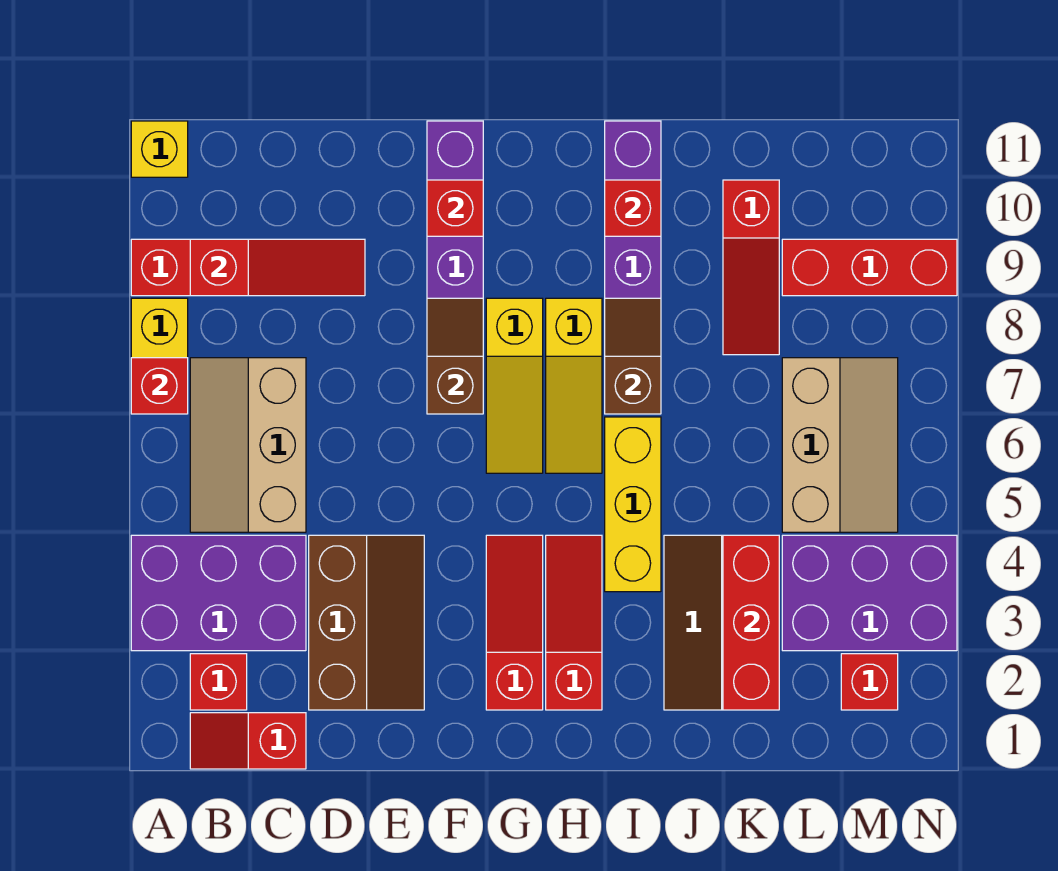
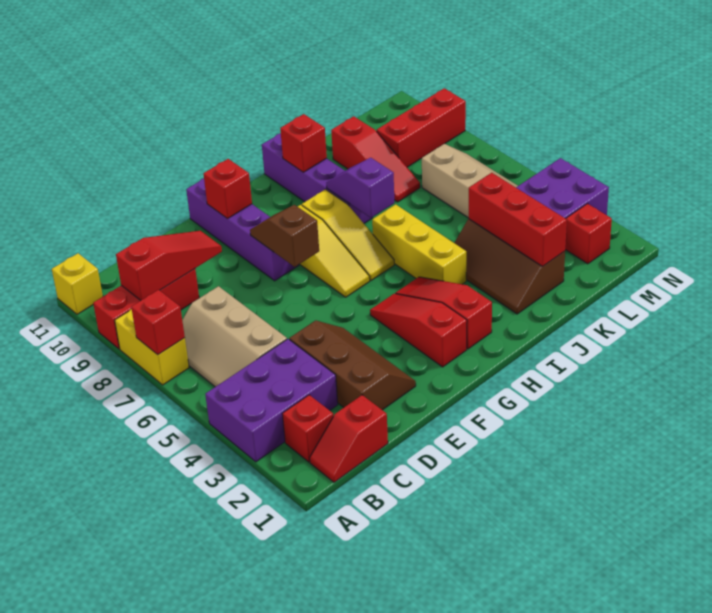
brown 1x2 slope [605,298,661,414] -> purple 1x2 slope [326,158,394,218]

